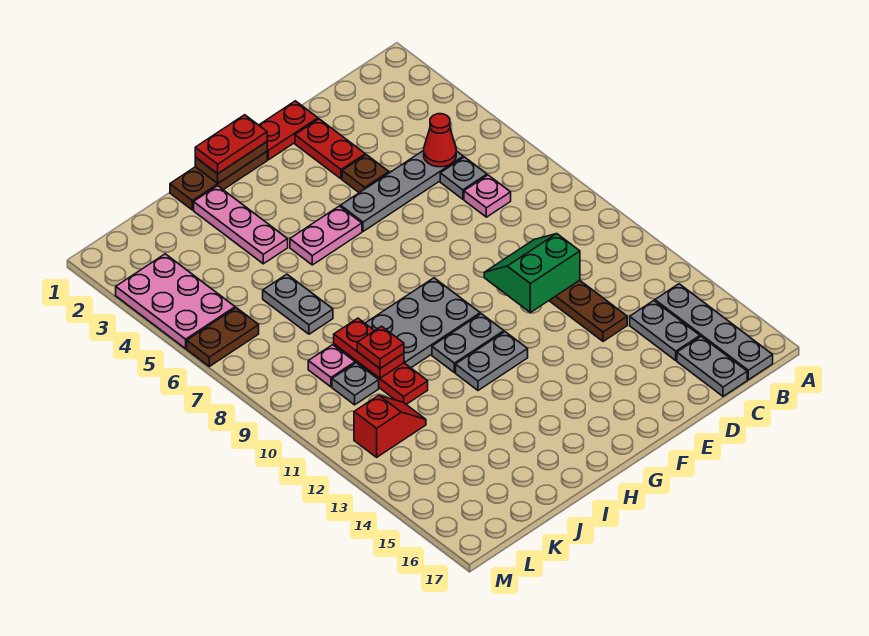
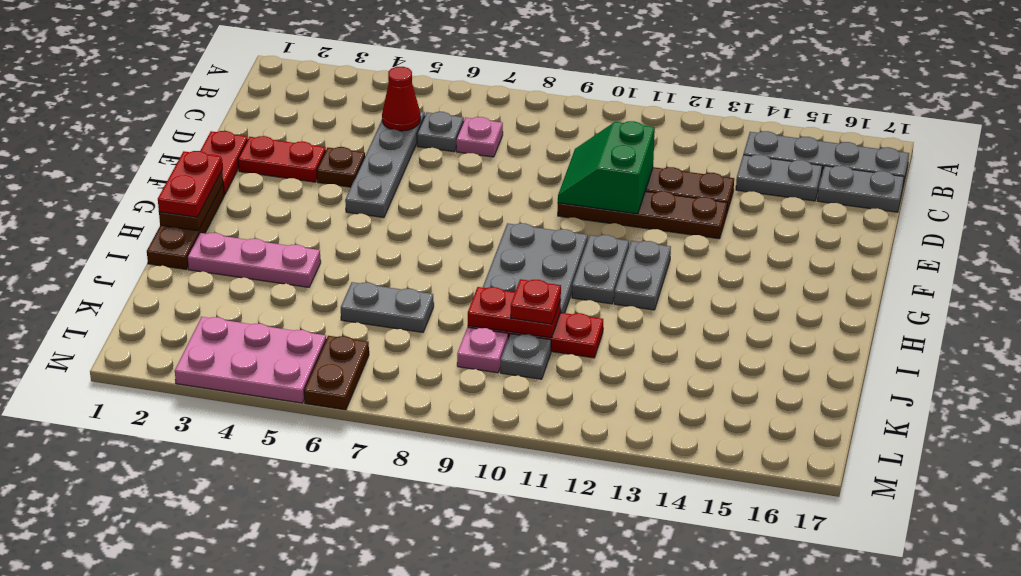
none -> brown 1x4 plate [558,191,727,239]
pink 1x2 plate [290,206,362,265] -> none
red 1x2 slope [354,395,426,457] -> none

